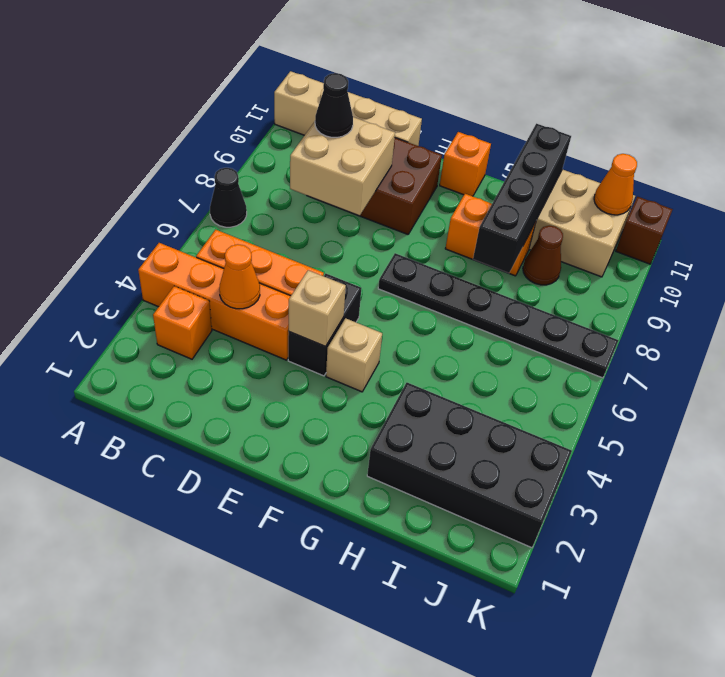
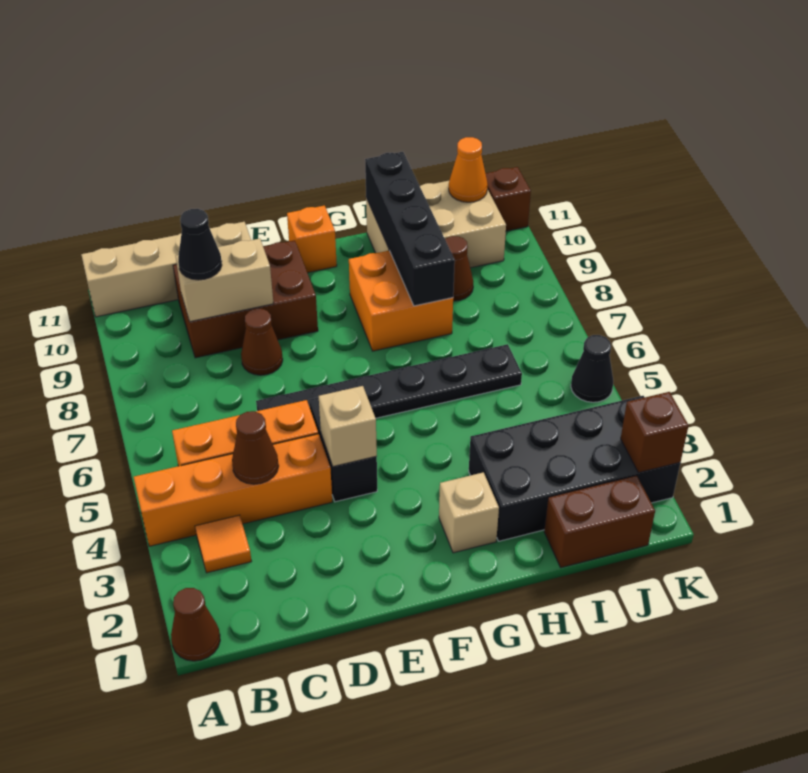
none -> brown 1x1 cone [171,588,220,661]
black 1x1 cone [210,168,247,227] -> black 1x1 cone moved to [571,335,613,402]
orange 1x1 brick [153,286,212,359] -> orange 1x1 tile [195,515,252,573]
orange 1x1 cone [219,244,260,309] -> brown 1x1 cone [232,411,279,484]
tan 2x2 brick [290,117,395,216] -> tan 1x2 brick [176,239,274,322]
none -> brown 1x1 cone [241,309,283,375]
tan 1x1 brick [326,318,382,392] -> tan 1x1 brick moved to [439,472,499,553]
black 1x6 plate [378,253,619,378] -> black 1x6 plate moved to [256,344,522,418]
orange 1x2 brick [445,194,536,276] -> orange 2x2 brick [349,251,453,351]
none -> brown 1x2 brick [544,476,655,567]
none -> brown 1x1 brick [621,392,689,473]

